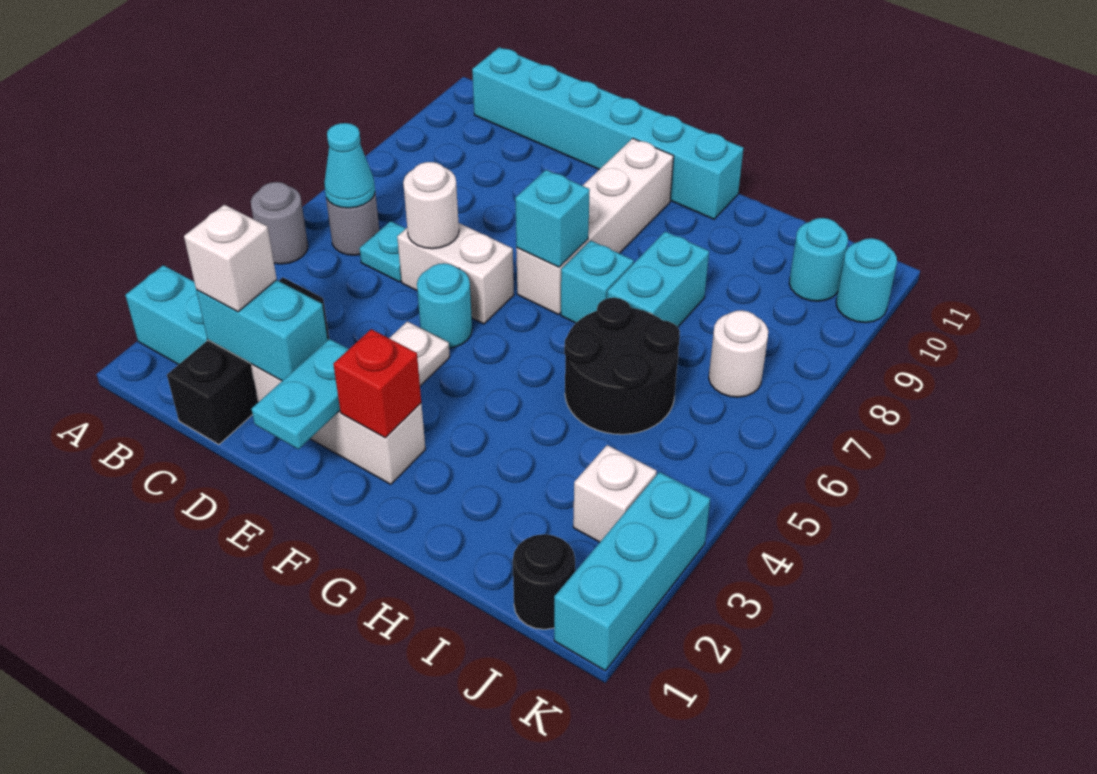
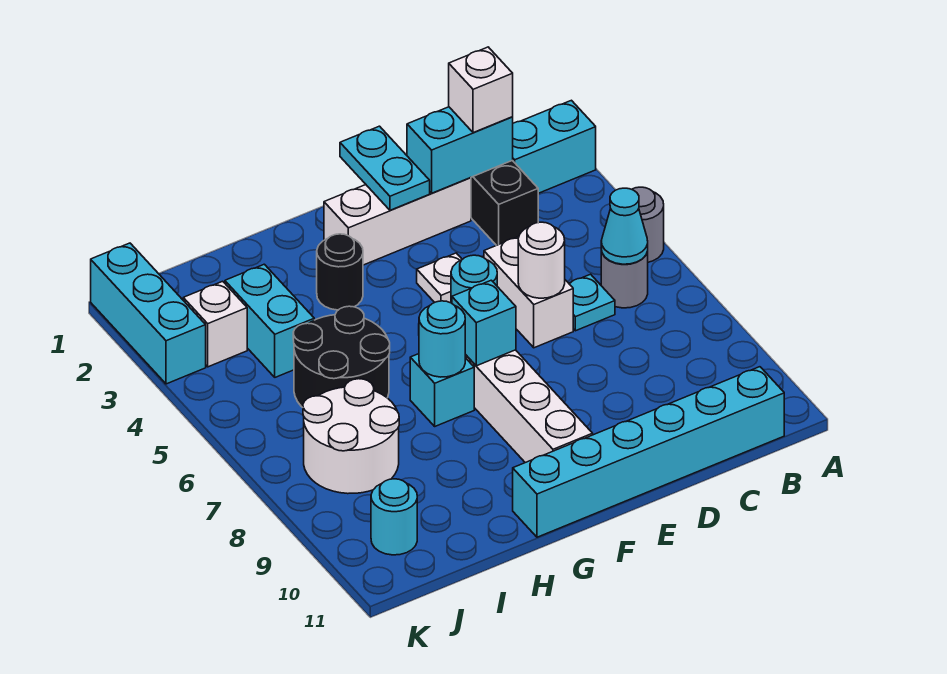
white 1x2 brick [397,223,514,324] -> white 1x2 brick turned to [484,236,573,348]
red 1x1 brick [333,329,421,438] -> none
cyan 1x2 brick [607,231,709,327] -> cyan 1x2 brick moved to [225,264,314,377]
black 1x1 round brick [513,534,575,629] -> black 1x1 round brick moved to [317,234,363,310]
white 1x1 round brick [709,310,768,397] -> white 2x2 round brick [303,379,399,494]
cyan 1x1 round brick [836,238,897,323] -> cyan 1x1 round brick moved to [419,301,465,377]

